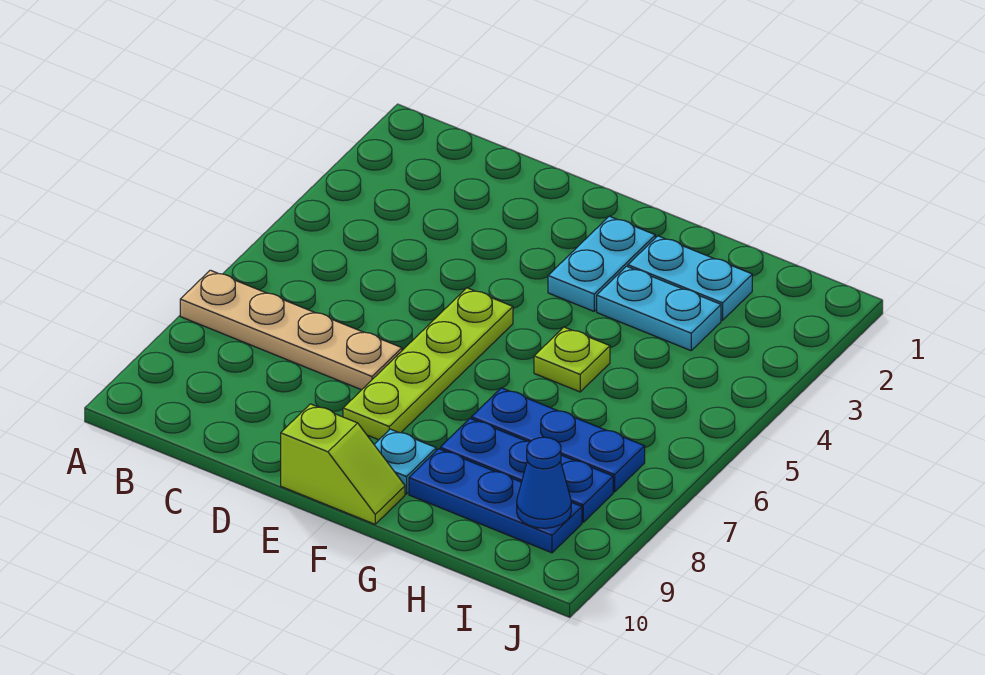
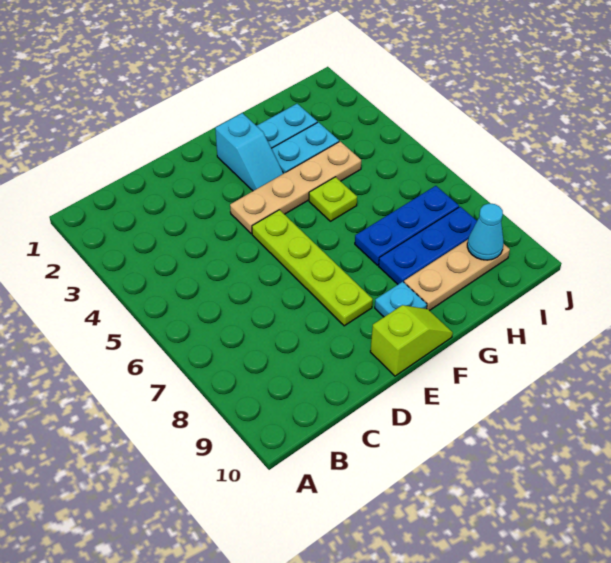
tan 1x4 plate [180,270,402,390] -> tan 1x4 plate moved to [230,142,361,234]
cyan 1x2 plate [548,216,655,311] -> cyan 1x2 slope [215,113,284,191]
blue 1x3 plate [409,449,582,553] -> tan 1x3 plate [404,240,510,311]
blue 1x1 cone [517,437,571,528] -> cyan 1x1 cone [467,204,503,260]

